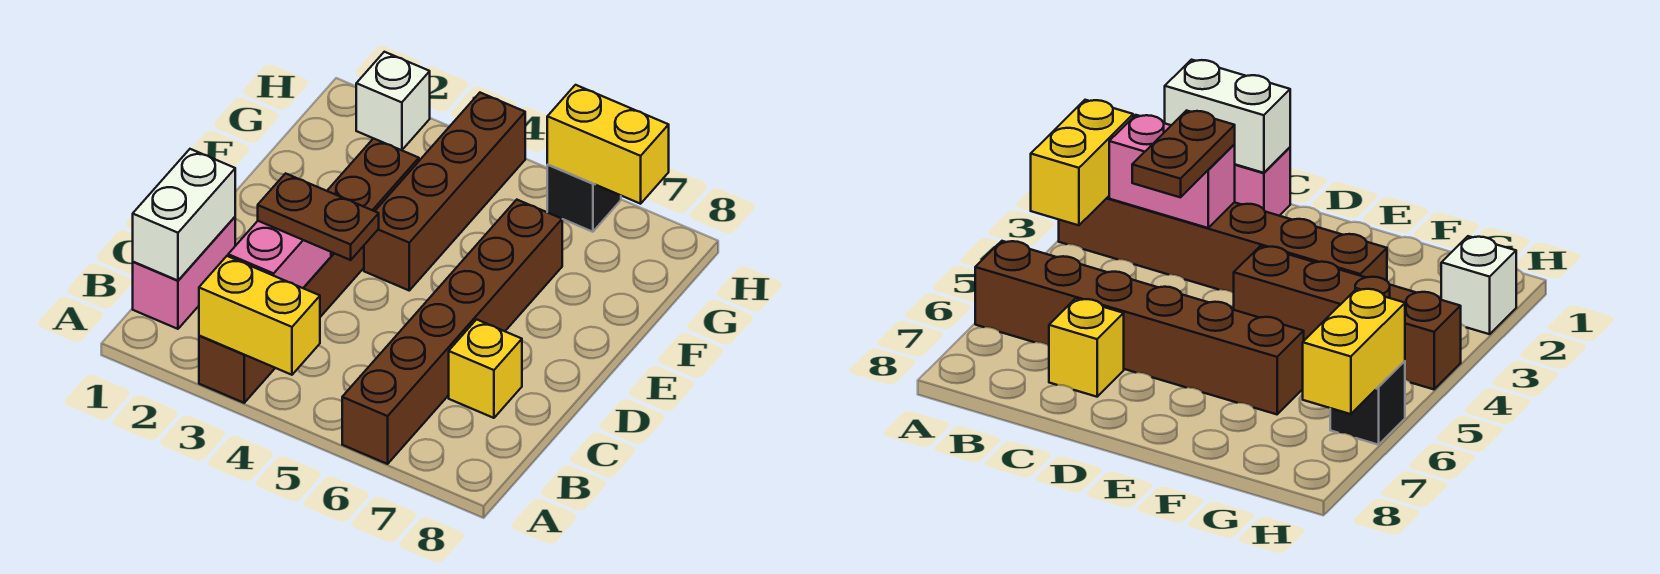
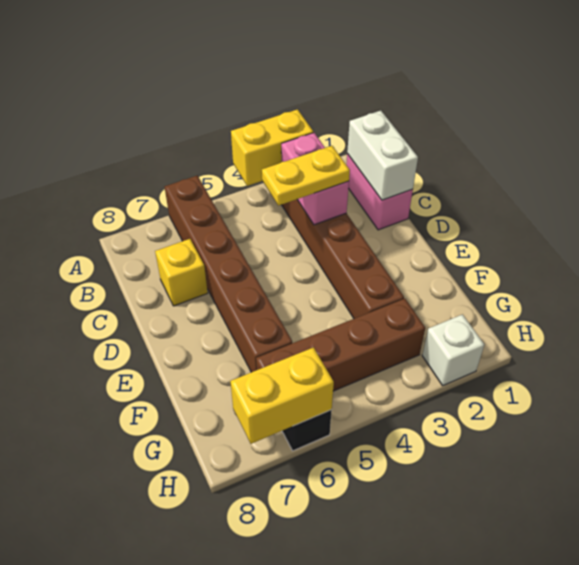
brown 1x2 plate [258,173,379,260] -> yellow 1x2 plate [262,146,350,206]
brown 1x4 brick [364,93,525,290] -> brown 1x4 brick turned to [256,299,425,391]

